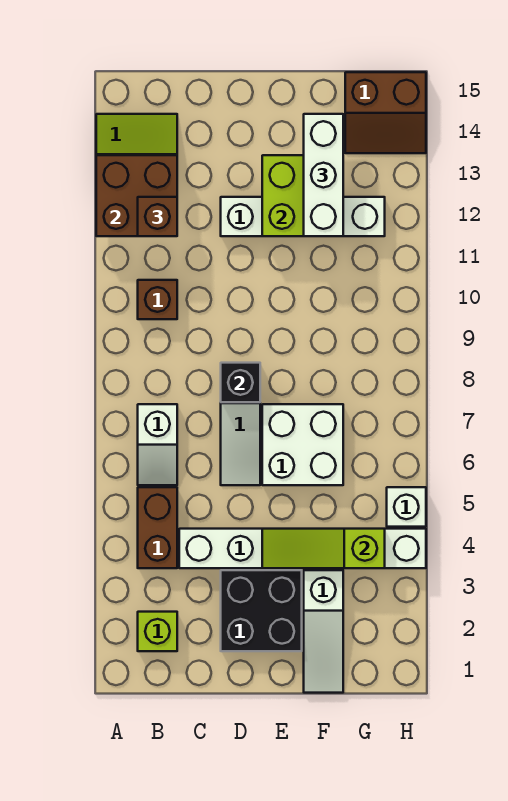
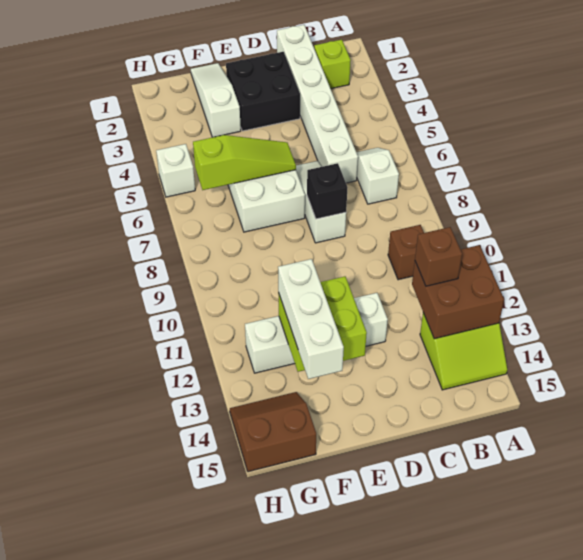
brown 1x2 brick [138,487,177,568] -> none
white 1x6 brick [179,529,426,568] -> white 1x6 brick turned to [277,25,358,183]
lime 1x3 slope [262,529,385,568] -> lime 1x3 slope moved to [193,135,296,190]

